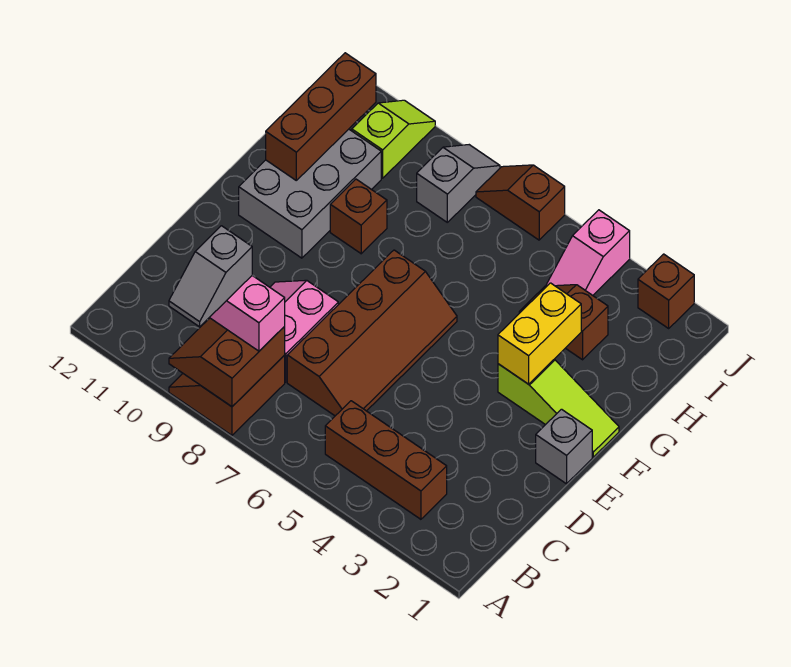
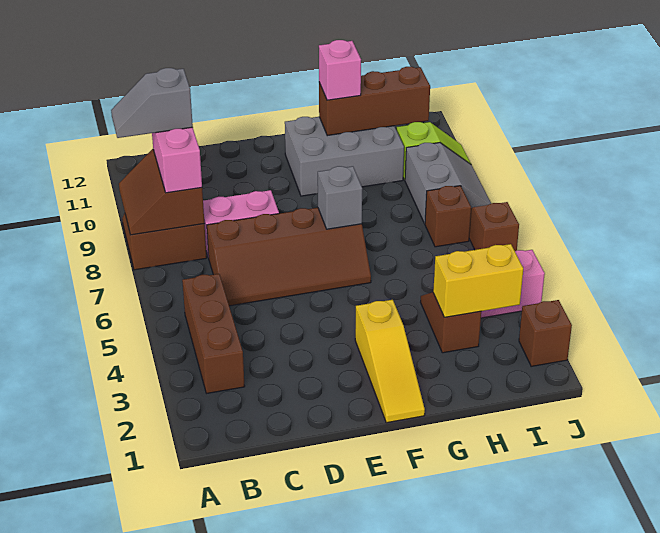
brown 2x2 slope [169,318,285,407] -> brown 2x2 slope turned to [119,149,204,235]
grey 1x1 brick [536,409,592,484] -> grey 1x1 brick moved to [318,166,362,229]
lime 1x3 slope [498,359,619,457] -> yellow 1x3 slope [355,300,425,423]
yellow 1x2 brick [498,283,581,384] -> yellow 1x2 brick moved to [433,244,523,317]
brown 1x1 brick [330,179,387,254] -> brown 1x1 brick moved to [425,186,471,247]
none -> pink 1x1 brick [319,40,361,100]
grey 1x2 slope [417,145,500,222] -> grey 2x2 slope [405,143,491,224]

